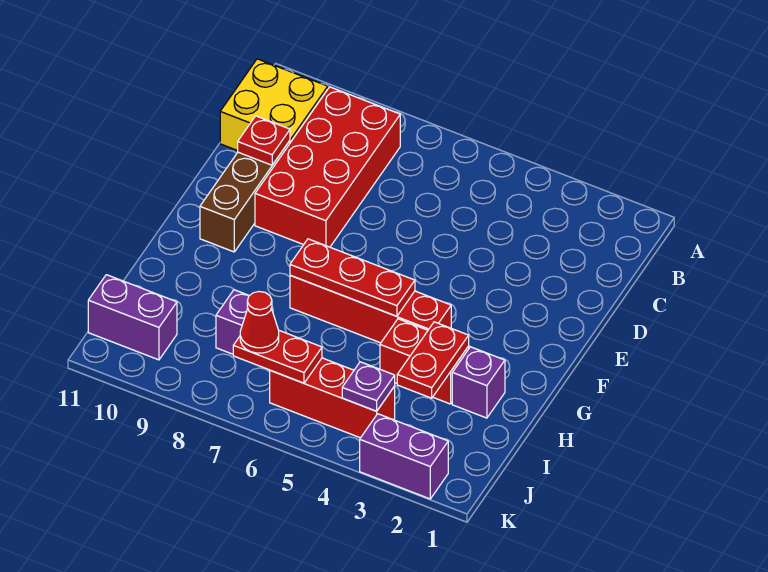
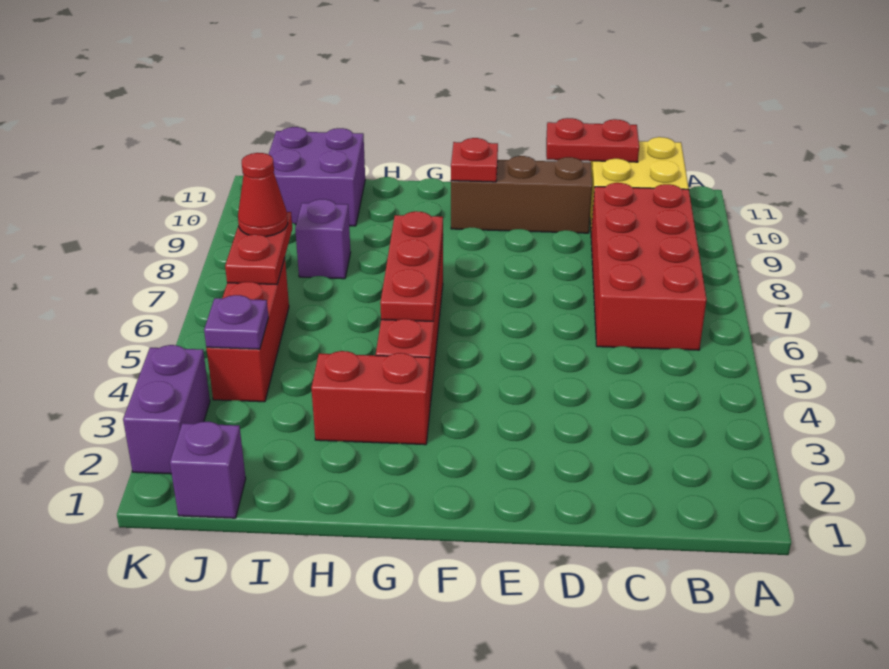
red 2x4 brick [255,87,400,247] -> red 2x4 brick turned to [591,183,707,350]
red 1x1 plate [238,116,290,165] -> red 1x1 plate moved to [451,138,498,182]
purple 1x1 brick [452,347,505,418] -> purple 1x1 brick moved to [170,422,246,518]
red 1x2 brick [380,319,469,404] -> red 1x2 brick turned to [311,351,430,445]
red 1x2 plate [397,322,469,398] -> red 1x2 plate moved to [546,118,639,162]
purple 1x2 brick [88,275,177,360] -> purple 2x2 brick [269,127,365,226]

